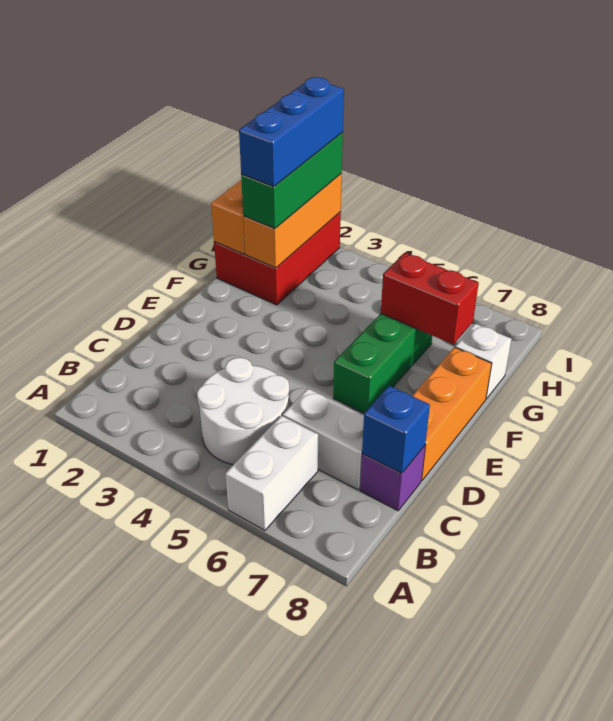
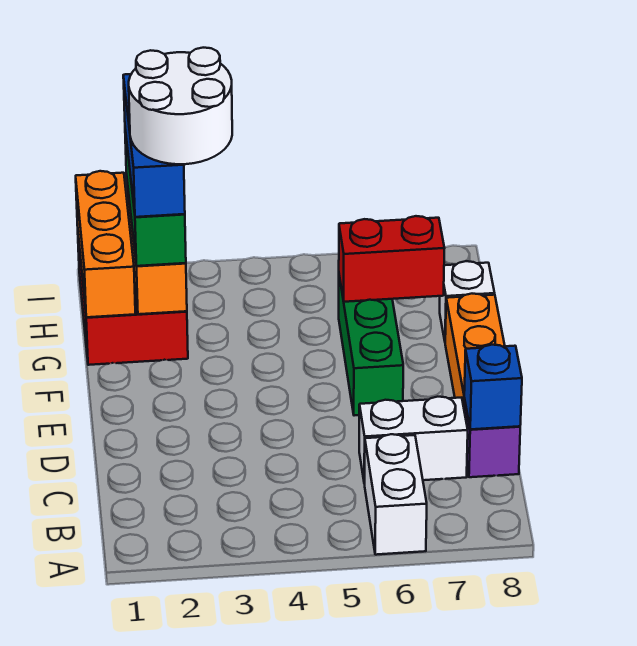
white 2x2 round brick [197,357,289,465] -> white 2x2 round brick moved to [129,48,232,164]

